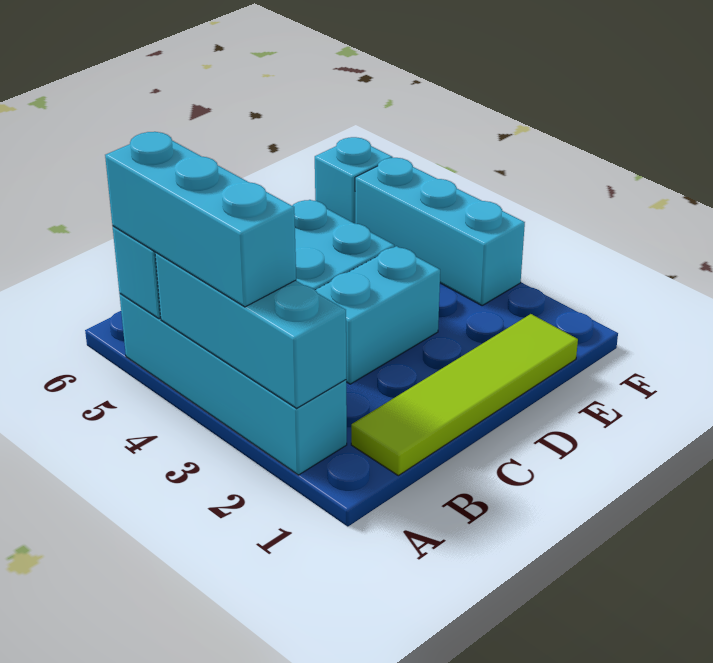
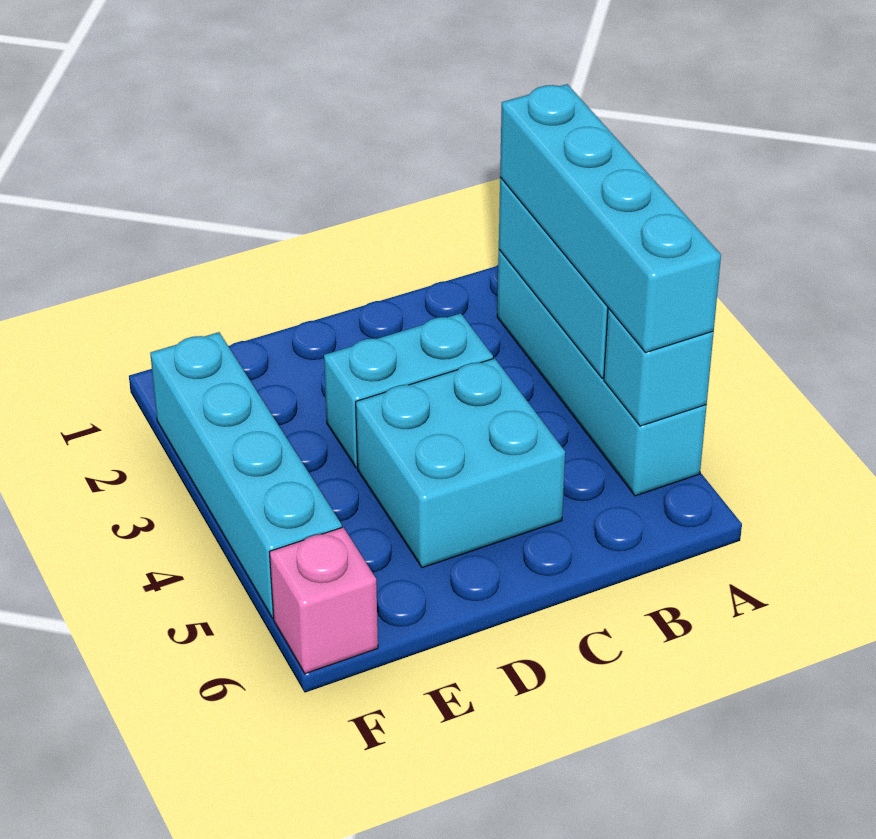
cyan 1x3 brick [105,132,296,307] -> cyan 1x4 brick [500,84,721,353]
lime 1x4 tile [351,314,578,476] -> none
cyan 1x3 brick [355,158,525,305] -> cyan 1x4 brick [150,332,342,618]
cyan 1x1 brick [315,137,393,223] -> pink 1x1 brick [270,527,378,674]

